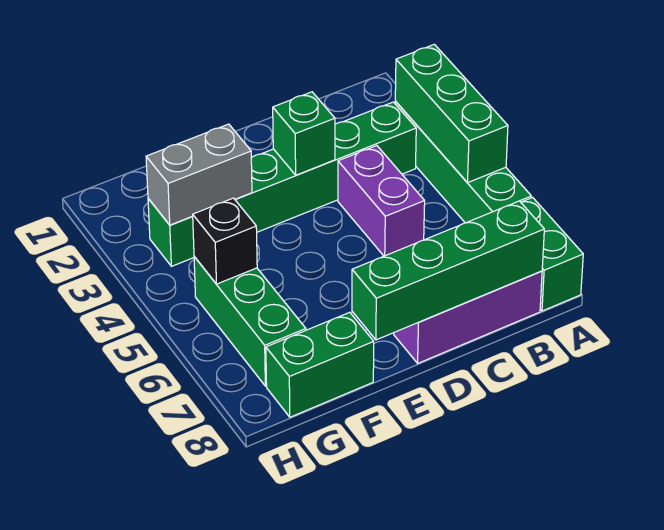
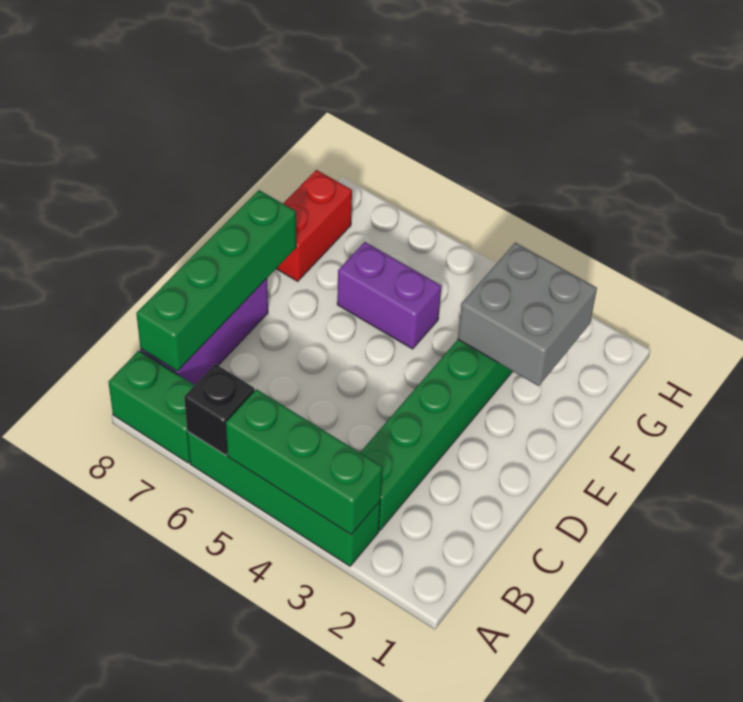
purple 1x2 brick [338,146,425,256] -> purple 1x2 brick moved to [337,242,441,349]
green 1x1 brick [273,92,335,175] -> none
grey 1x2 brick [146,124,252,225] -> grey 2x2 brick [458,242,597,386]
green 1x2 brick [266,312,374,417] -> red 1x2 brick [276,170,352,281]
green 1x3 brick [194,257,306,386] -> none
black 1x1 brick [193,198,257,284] -> black 1x1 brick moved to [184,364,255,455]

